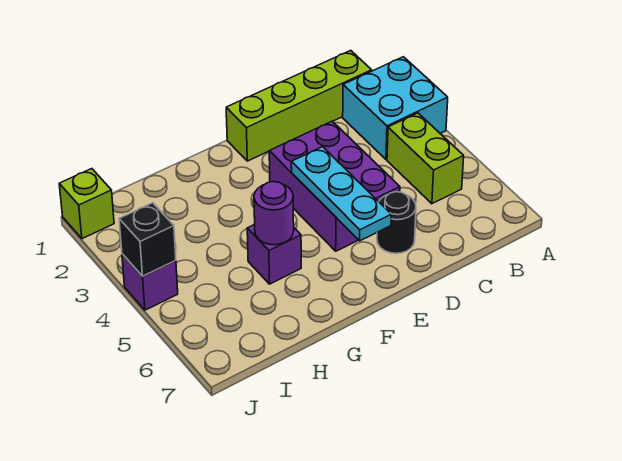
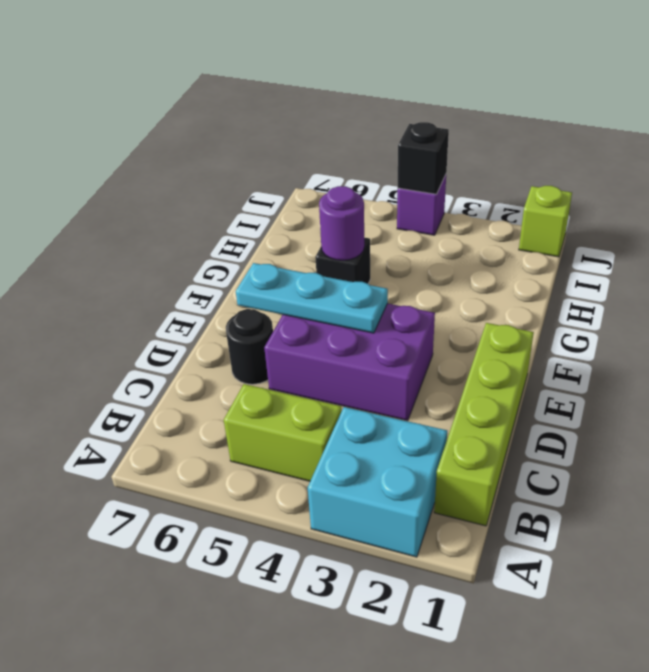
purple 1x1 brick [247,224,301,284] -> black 1x1 brick [315,238,370,284]

